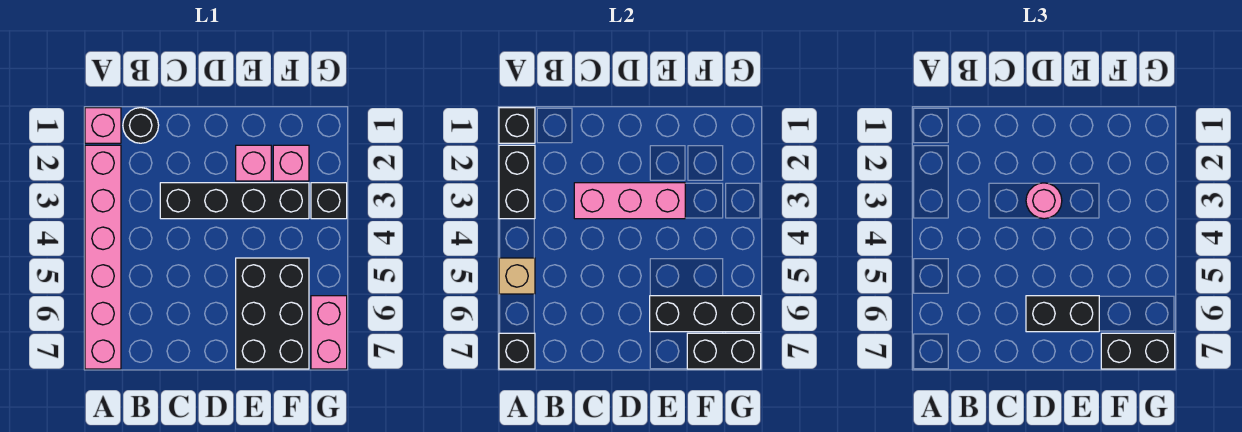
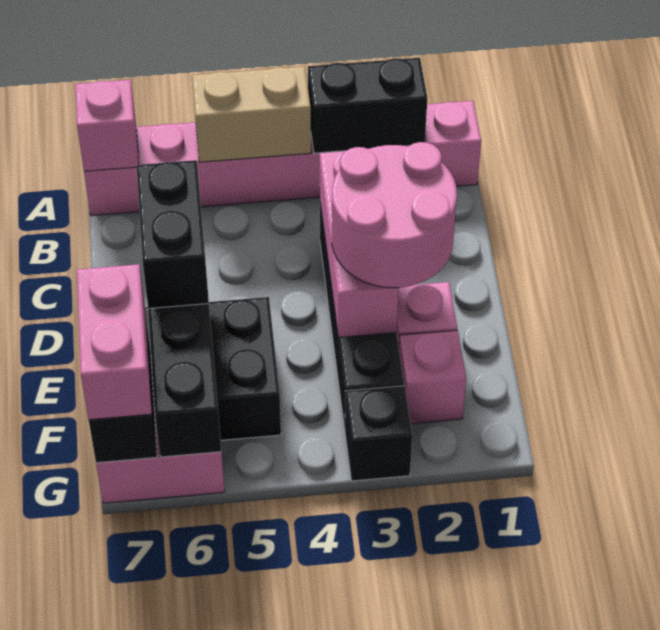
black 1x1 brick [499,108,535,143] -> none
tan 1x1 brick [499,258,535,294] -> tan 1x2 brick [192,66,311,162]
black 1x1 brick [499,333,535,369] -> pink 1x1 brick [75,80,139,171]
black 1x1 round brick [123,108,159,143] -> none
pink 1x1 round brick [1026,183,1062,219] -> pink 2x2 round brick [332,142,457,288]
black 1x2 brick [1101,333,1175,369] -> pink 1x2 brick [77,264,152,420]

